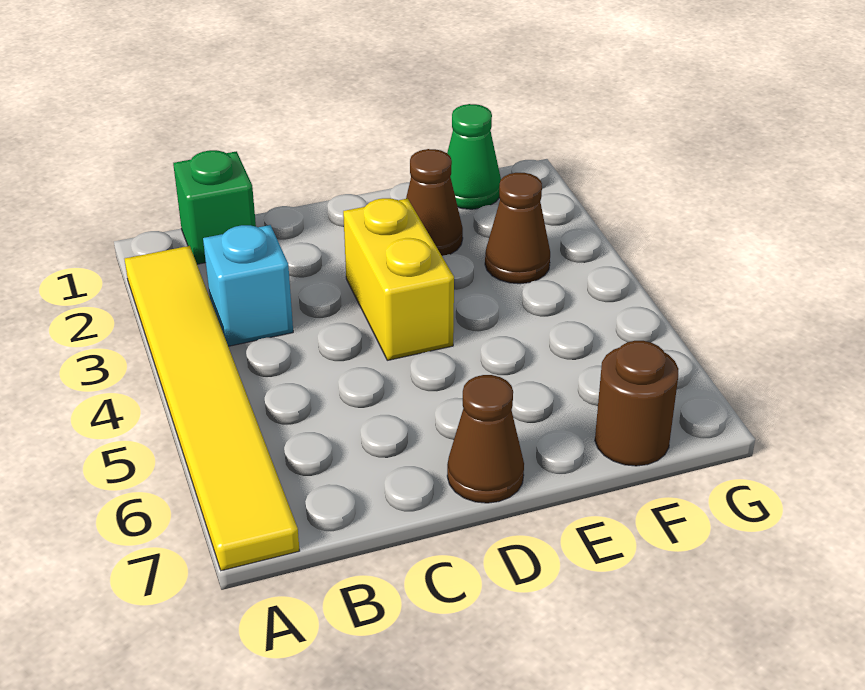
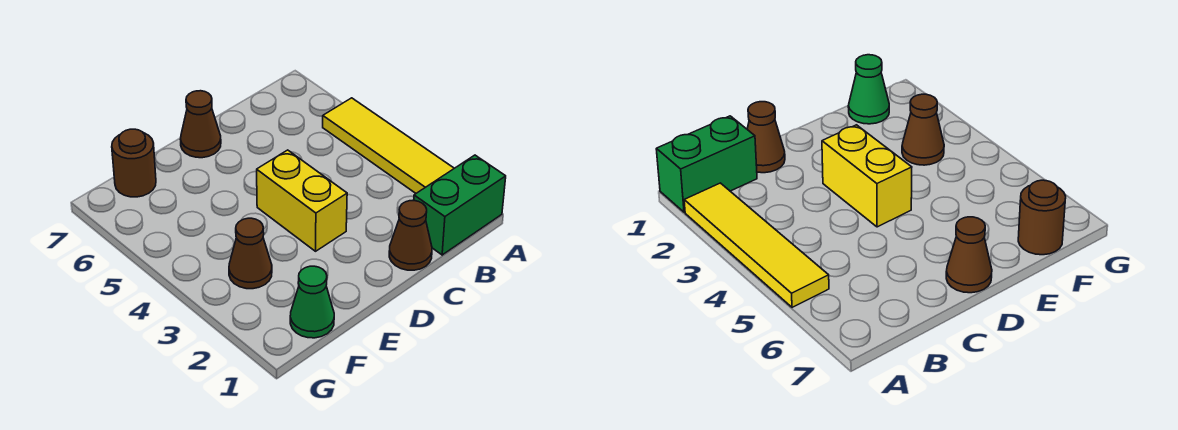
yellow 1x6 tile [125,246,300,571] -> yellow 1x4 tile [323,98,454,193]
green 1x1 brick [173,150,256,264] -> green 1x2 brick [414,155,506,255]
cyan 1x1 brick [203,225,293,346] -> none
brown 1x1 cone [406,149,463,256] -> brown 1x1 cone moved to [389,201,432,270]

